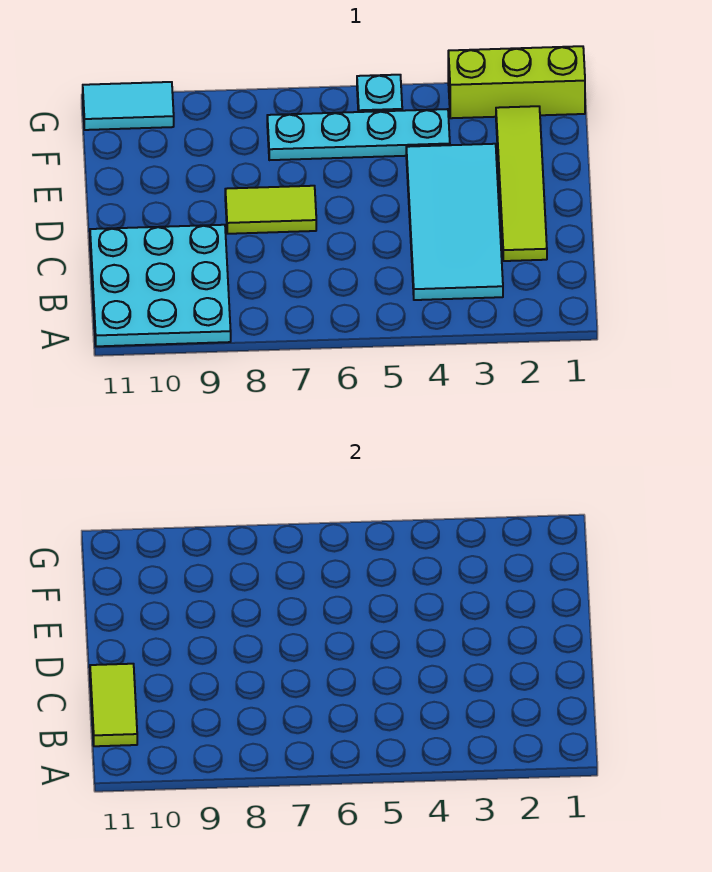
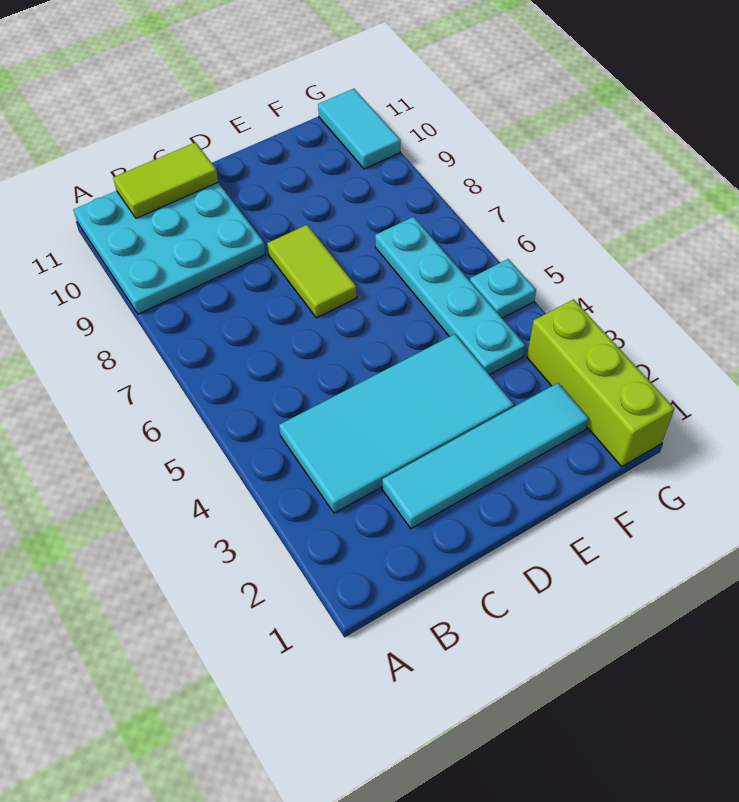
lime 1x4 tile [496,106,547,261] -> cyan 1x4 tile [382,383,589,528]

